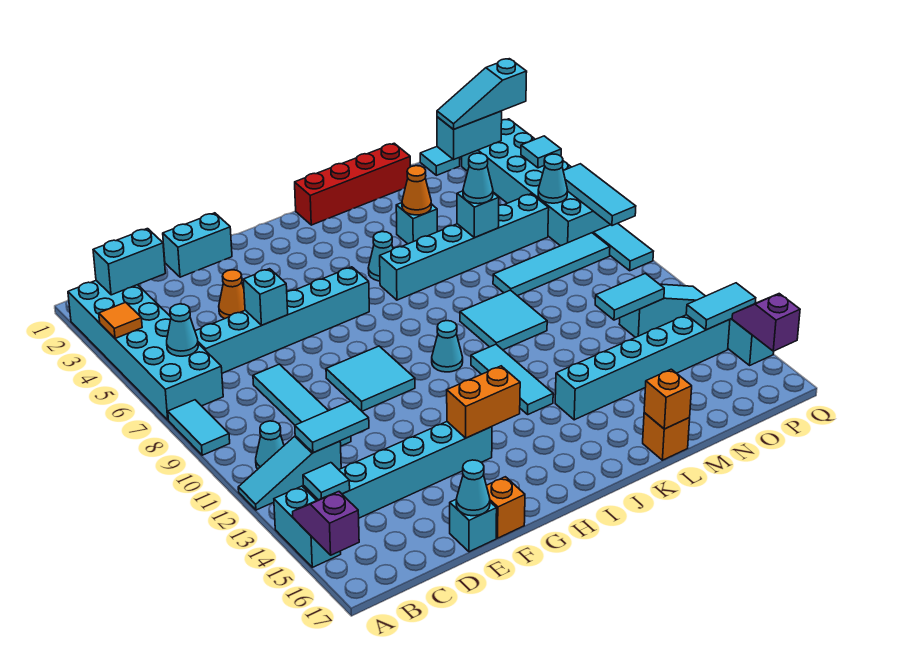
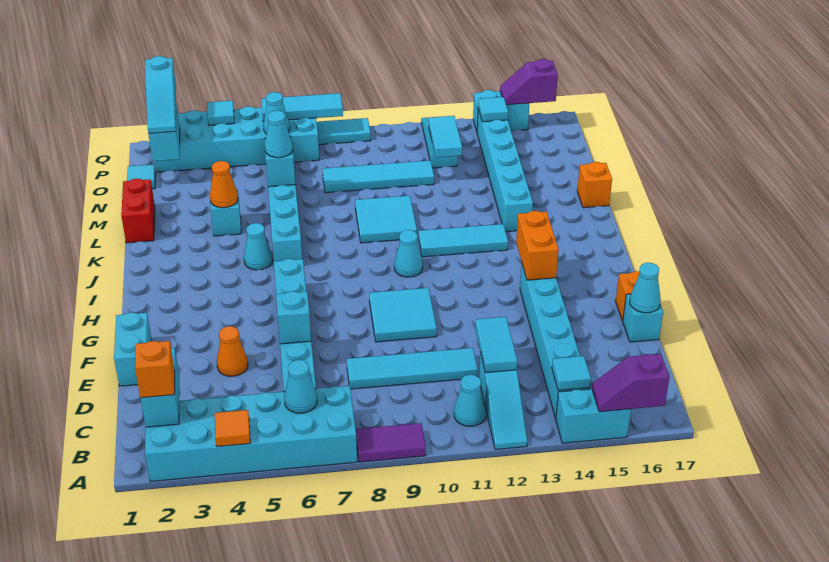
cyan 1x2 tile [168,400,230,455] -> purple 1x2 tile [356,423,426,462]
red 1x4 brick [295,143,410,225] -> red 1x2 brick [121,178,155,243]
orange 1x1 brick [644,369,692,429] -> orange 1x1 brick moved to [135,341,175,398]
cyan 1x4 tile [493,233,610,296] -> cyan 1x4 tile turned to [323,161,434,193]
cyan 1x2 tile [686,283,756,330] -> cyan 1x1 tile [478,97,508,122]

